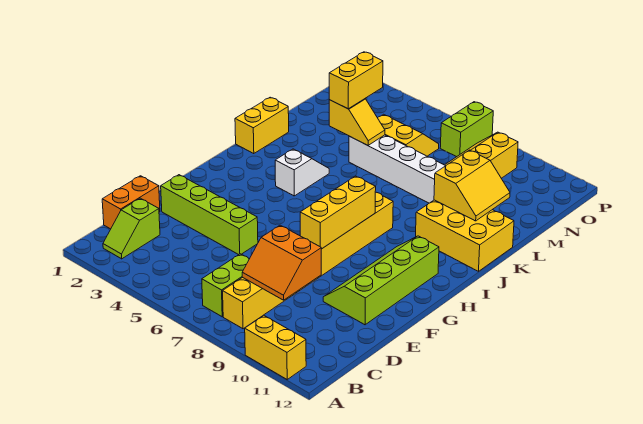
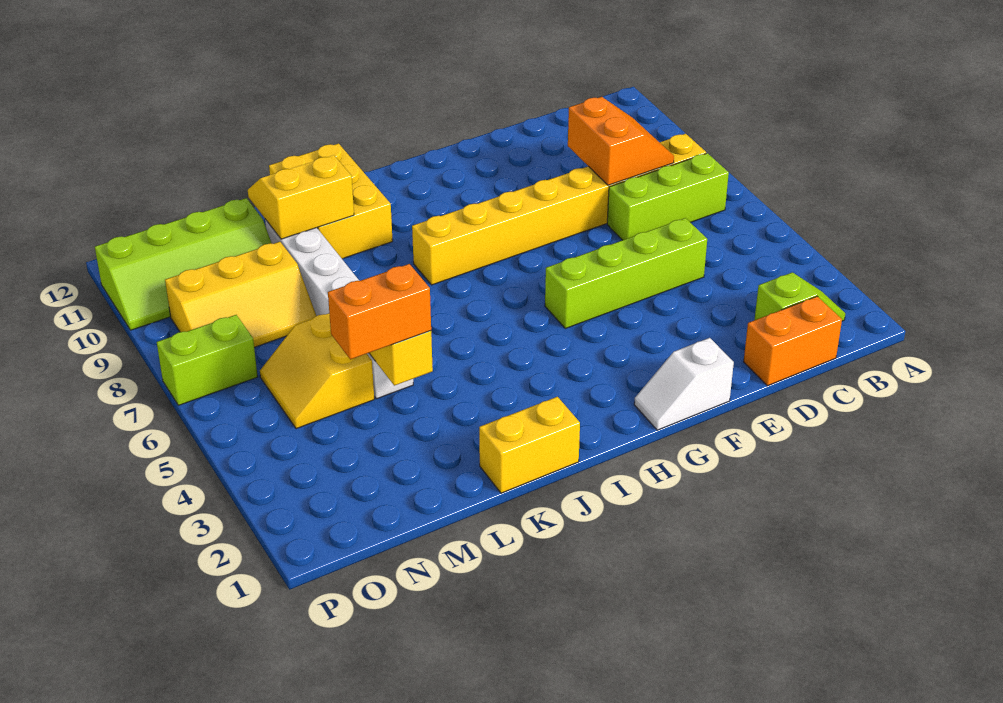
yellow 1x2 brick [245,316,306,379] -> none
lime 1x2 brick [202,254,249,317] -> lime 1x3 brick [607,153,729,240]
lime 1x4 brick [161,175,258,255] -> lime 1x4 brick turned to [545,218,707,329]
lime 2x4 slope [323,236,439,325] -> lime 2x4 slope moved to [95,198,272,330]
yellow 1x3 brick [300,176,376,249] -> none
white 1x2 slope [275,149,329,196] -> white 1x2 slope moved to [634,338,734,430]
yellow 1x2 brick [329,52,383,109] -> orange 1x2 brick [328,264,431,359]

